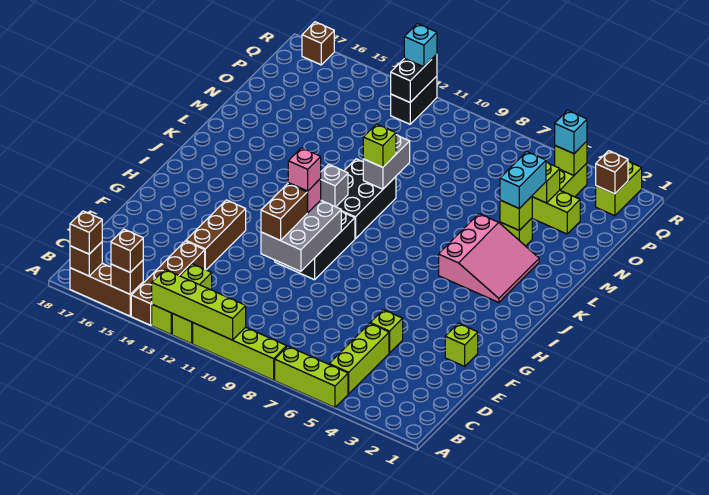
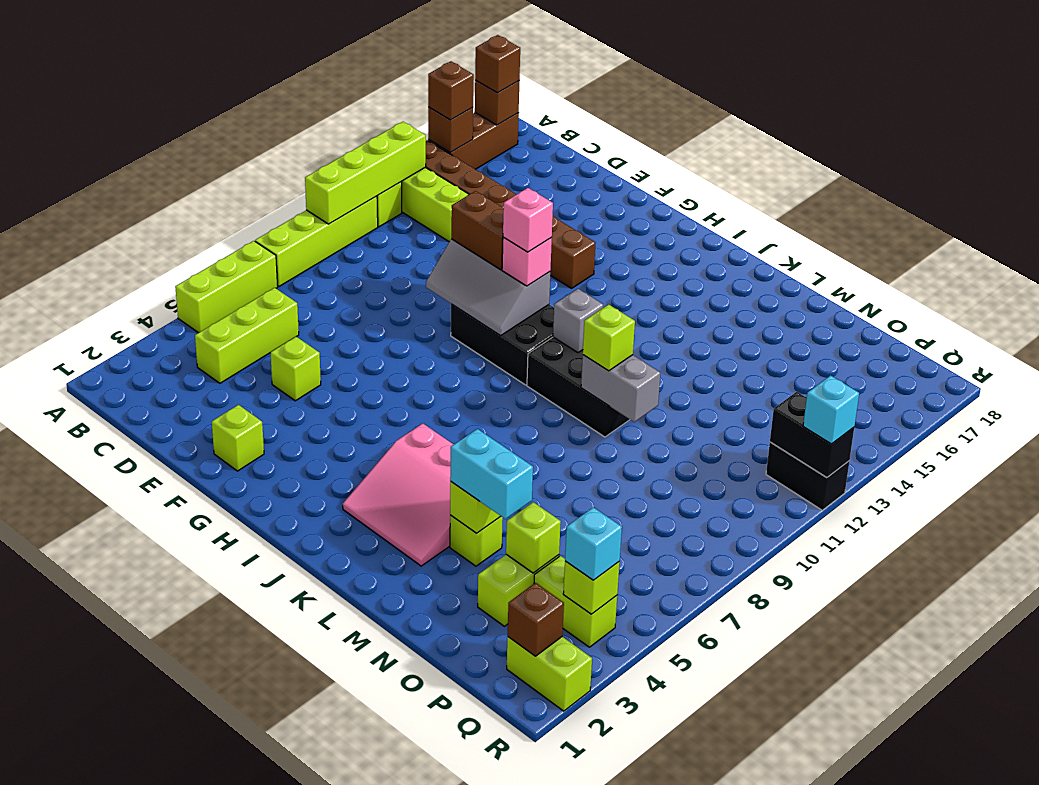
lime 1x3 brick [329,323,389,394] -> lime 1x3 brick turned to [195,288,299,383]
grey 2x3 brick [261,200,341,271] -> grey 2x3 slope [426,239,550,336]
brown 1x1 brick [302,22,334,65] -> none

